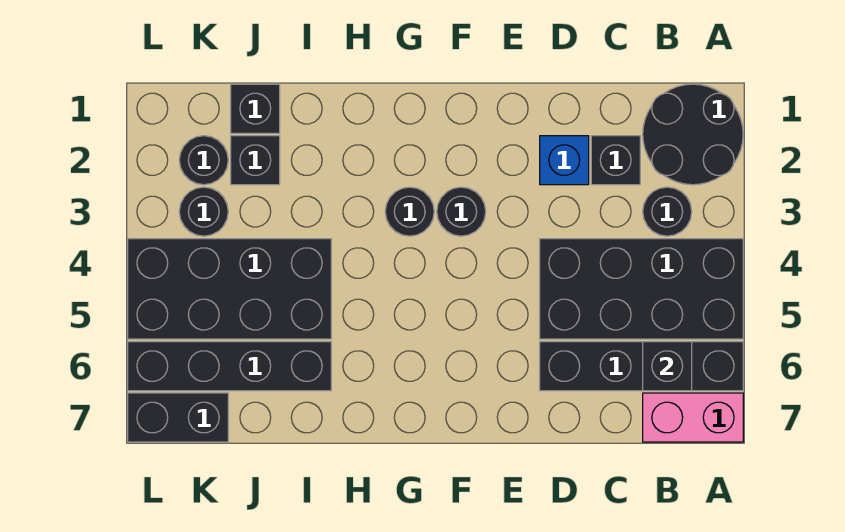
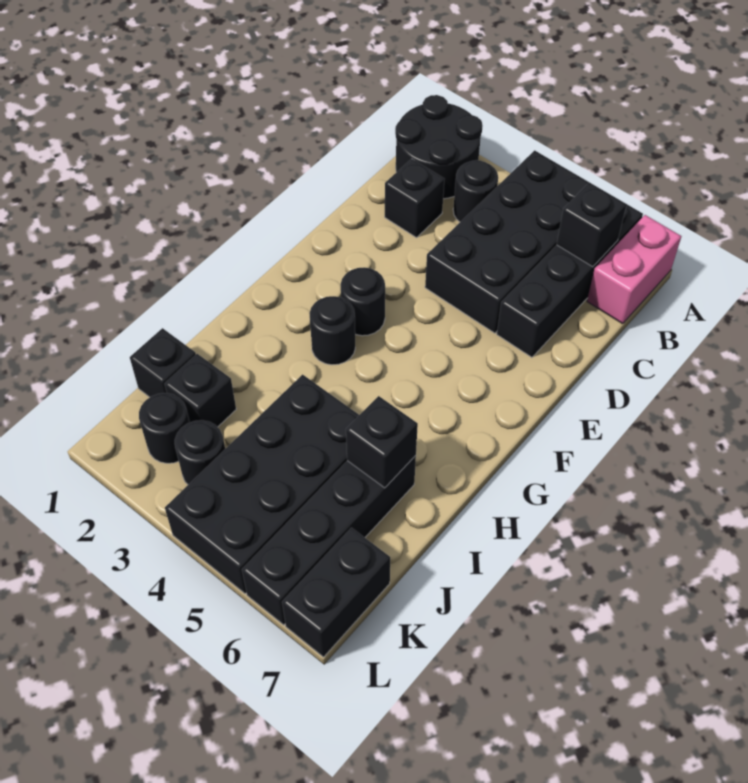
blue 1x1 brick [540,136,589,185] -> none
none -> black 1x1 brick [346,396,418,488]

